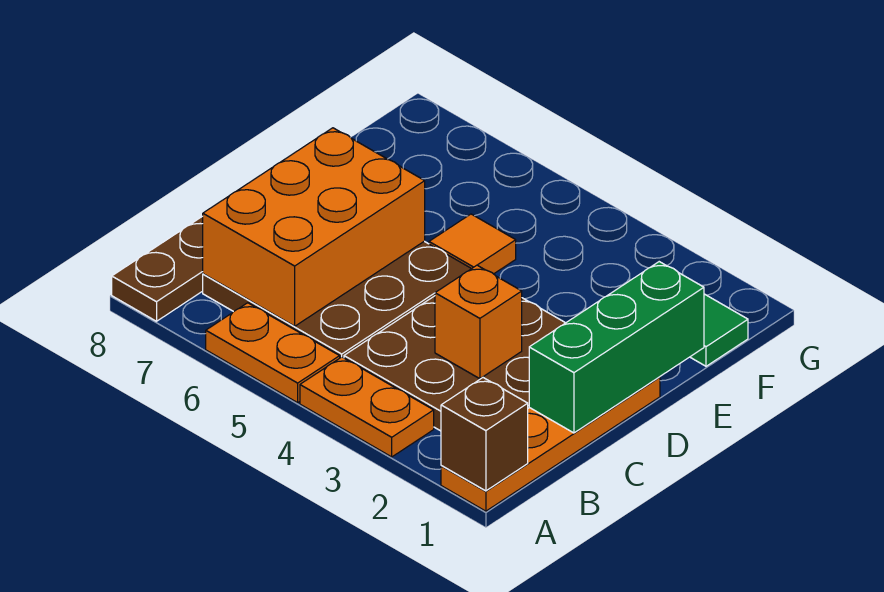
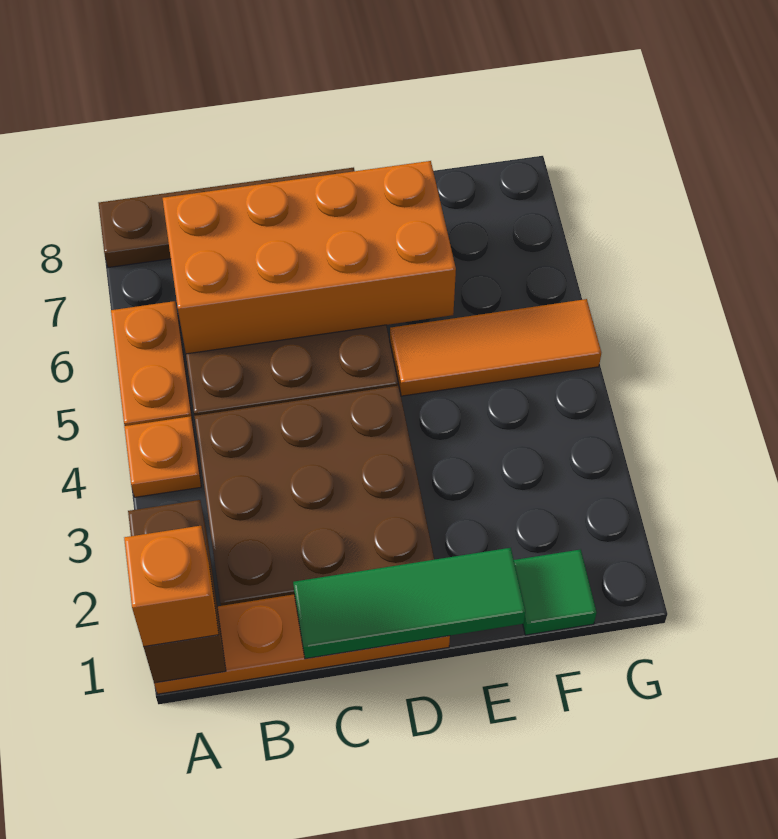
brown 1x1 brick [441,378,528,491] -> brown 1x2 brick [128,500,226,683]
orange 1x2 plate [300,357,434,457] -> orange 1x1 plate [124,416,201,497]
orange 2x3 brick [203,128,425,326] -> orange 2x4 brick [163,161,456,354]
green 1x3 brick [529,262,704,433] -> green 1x3 tile [293,548,525,659]
orange 1x1 brick [435,265,522,379] -> orange 1x1 brick moved to [124,526,219,647]
orange 1x1 tile [429,214,516,274] -> orange 1x3 tile [390,299,601,396]

